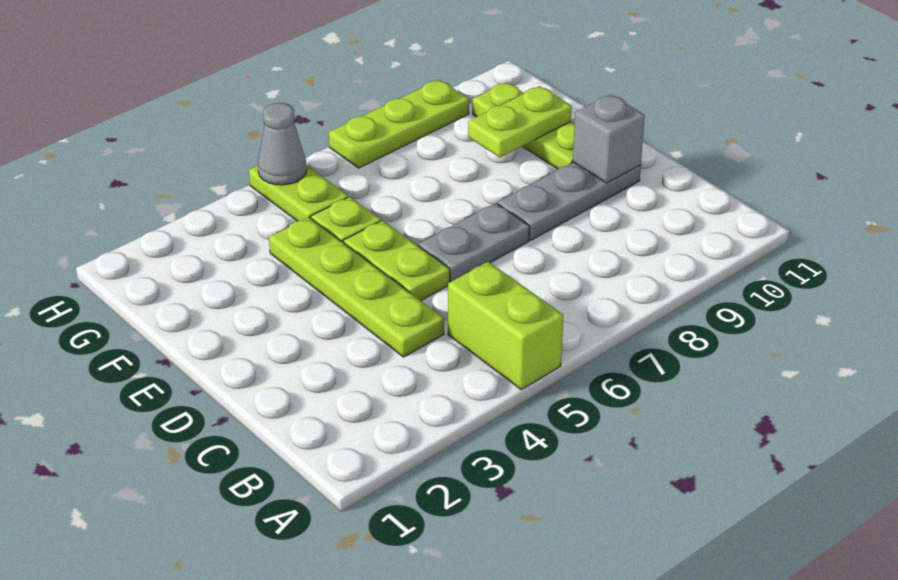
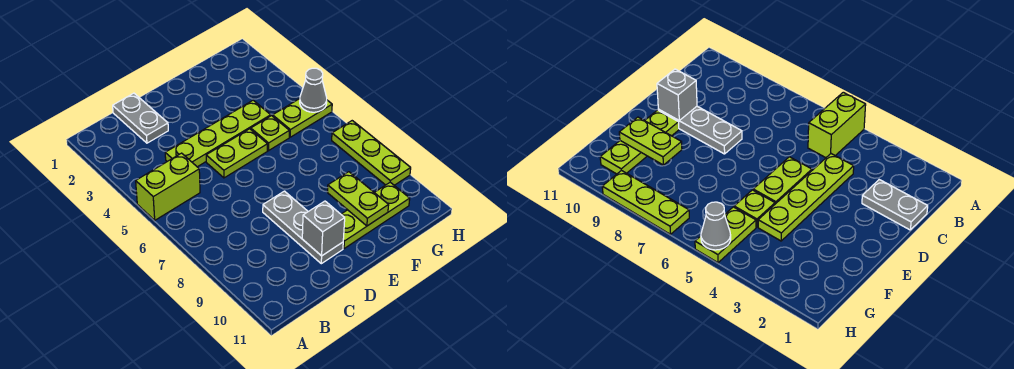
grey 1x2 plate [418,203,529,282] -> grey 1x2 plate moved to [113,93,168,143]

